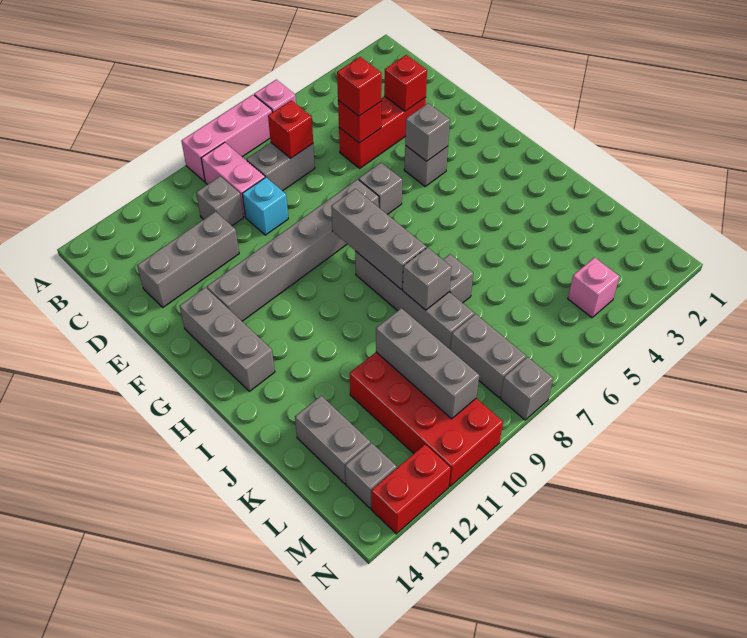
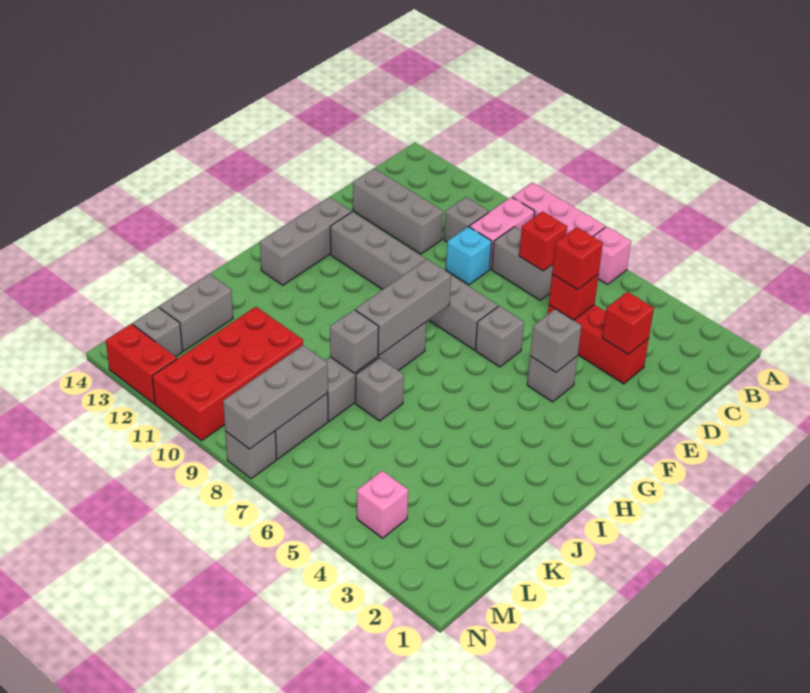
grey 1x3 brick [376,308,479,419] -> grey 1x3 brick moved to [223,345,328,449]

